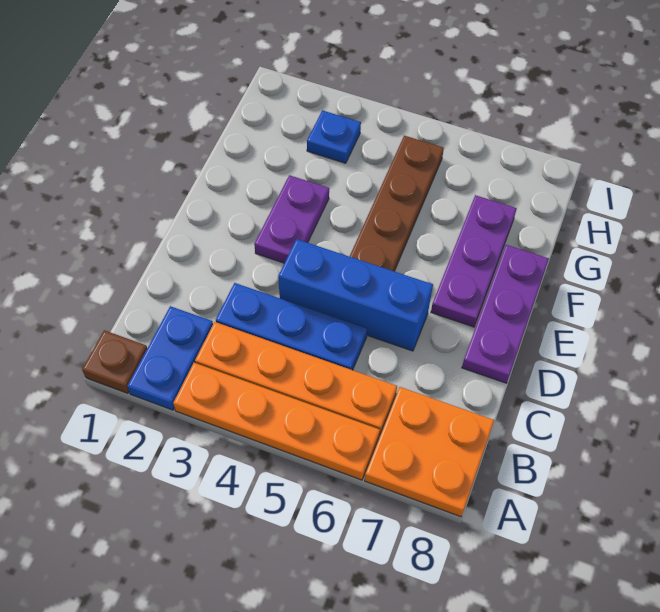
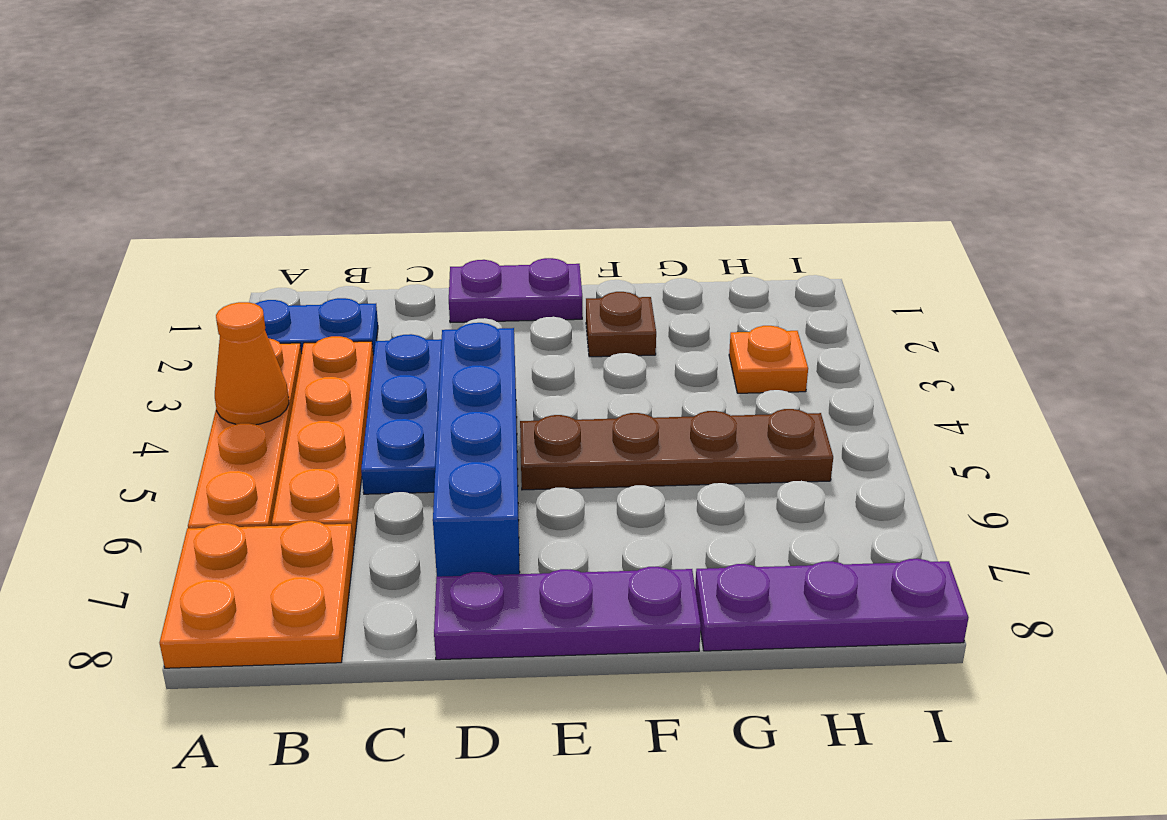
brown 1x1 plate [82,330,147,393] -> brown 1x1 plate moved to [586,292,656,357]
none -> orange 1x1 cone [215,302,289,425]
blue 1x3 brick [278,239,433,351] -> blue 1x4 brick [433,323,520,577]
purple 1x2 plate [254,175,329,263] -> purple 1x2 plate moved to [449,258,582,323]
purple 1x3 plate [431,195,517,327] -> purple 1x3 plate moved to [695,559,969,651]
blue 1x1 plate [307,110,361,163] -> orange 1x1 plate [729,326,808,393]

